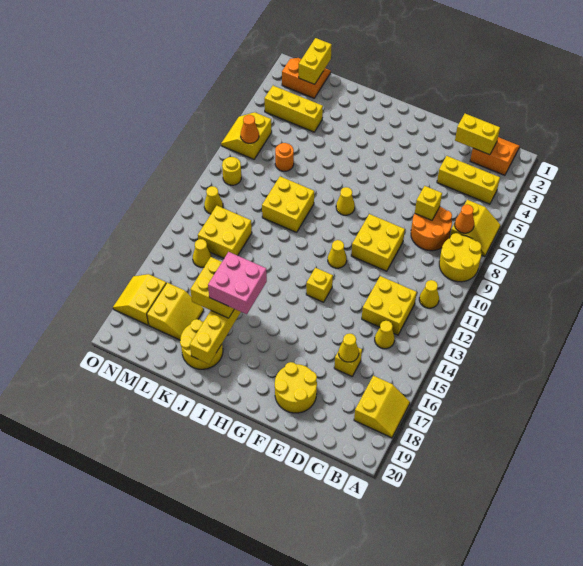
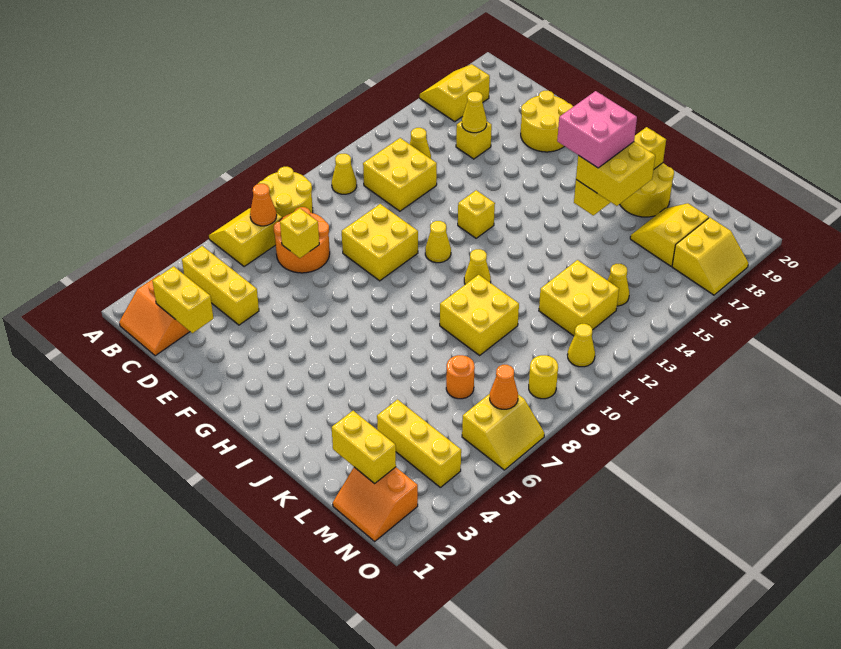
yellow 1x1 cone [336,187,355,215] -> yellow 1x1 cone moved to [464,249,491,284]
yellow 1x2 brick [299,38,332,84] -> yellow 1x2 brick turned to [332,411,396,483]

